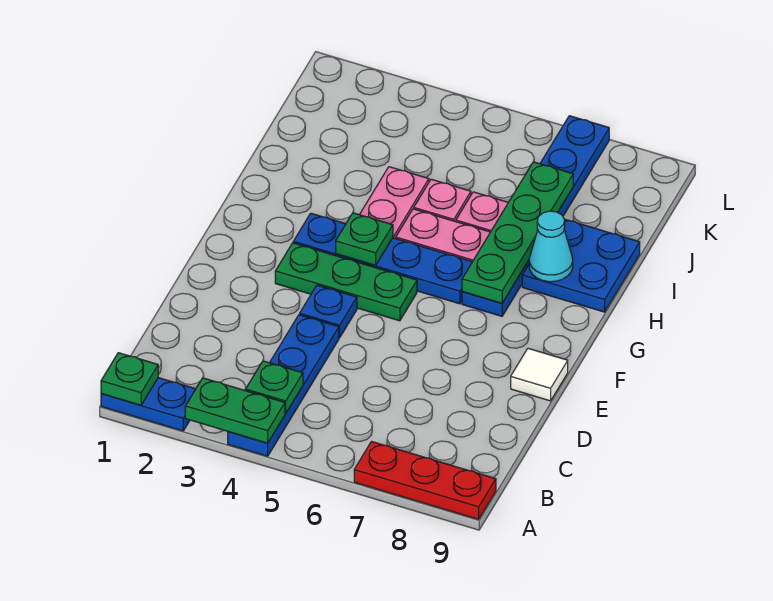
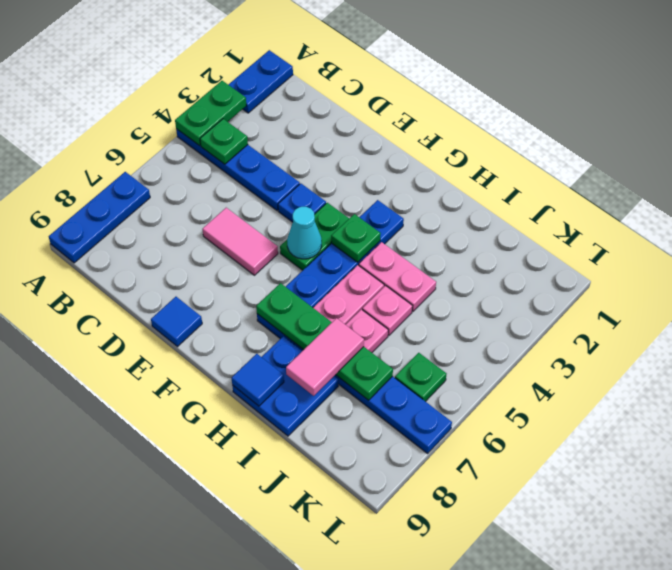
green 1x1 plate [101,353,158,405] -> green 1x1 plate moved to [395,353,447,402]
red 1x3 plate [354,442,496,519] -> blue 1x3 plate [49,172,150,263]
none -> pink 1x2 tile [202,208,278,275]
white 1x1 tile [511,348,568,401] -> blue 1x1 tile [151,297,202,347]
green 1x3 plate [275,243,417,321] -> green 1x2 plate [280,203,349,270]
cyan 1x1 cone [529,211,573,282] -> cyan 1x1 cone moved to [287,207,322,259]
none -> blue 1x1 tile [232,354,284,406]
none -> pink 1x2 tile [286,318,364,396]

